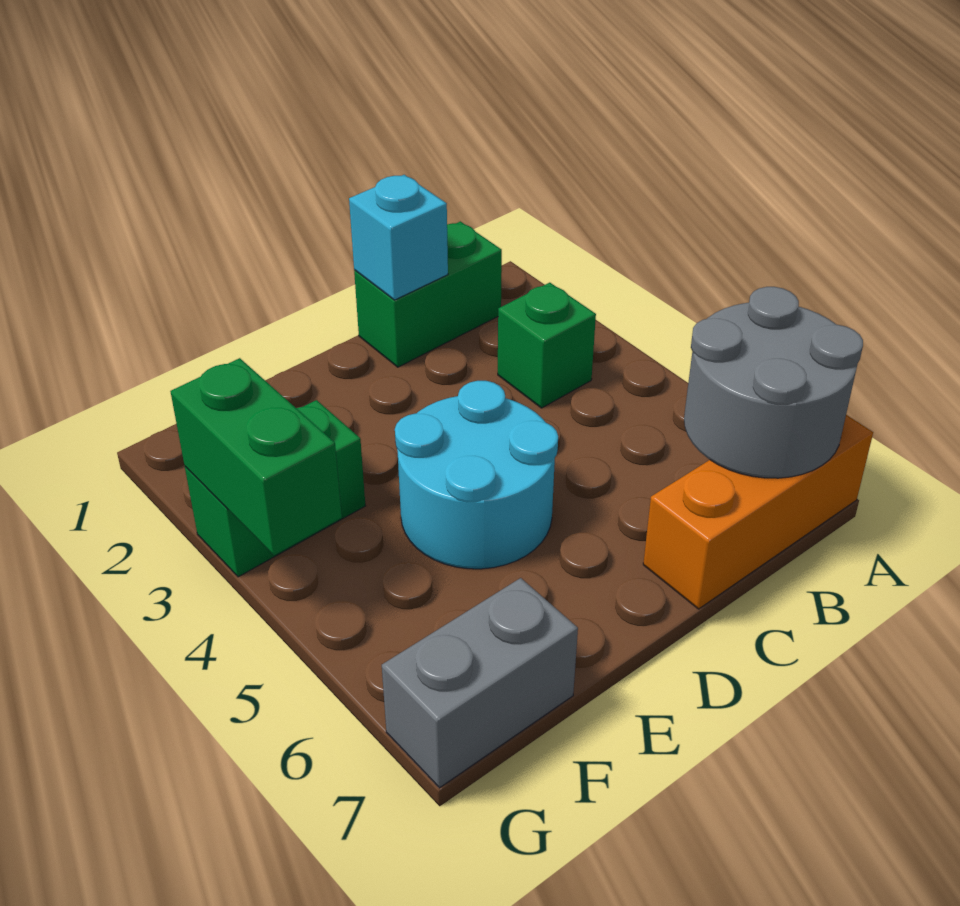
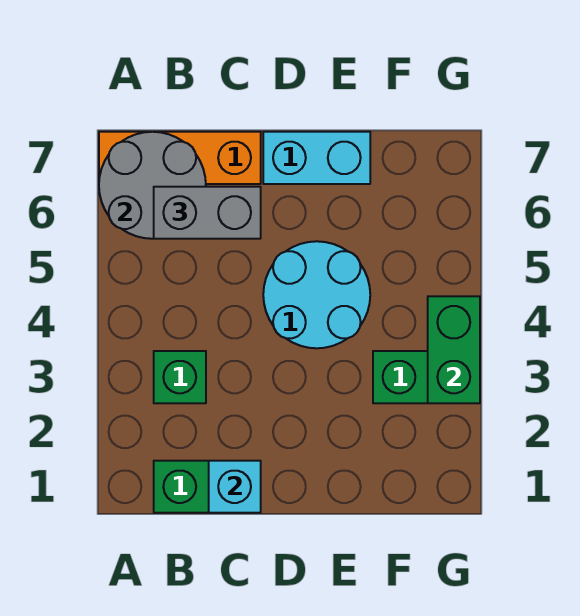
none -> cyan 1x2 brick [263,132,370,184]
grey 1x2 brick [382,578,578,788] -> grey 1x2 brick moved to [154,187,261,239]

